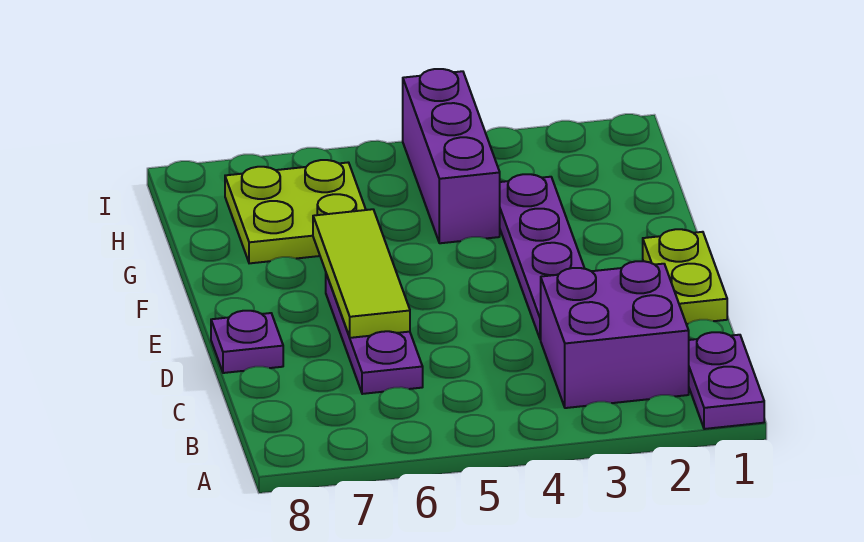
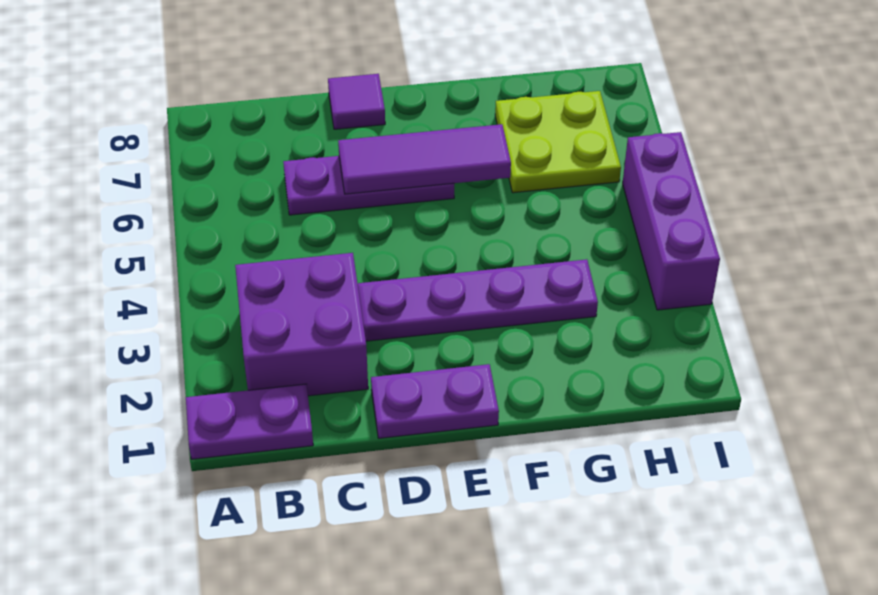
lime 1x2 plate [643,229,727,324] -> purple 1x2 plate [371,364,499,438]
lime 1x3 tile [313,209,410,338] -> purple 1x3 tile [338,124,511,194]
purple 1x1 plate [211,311,283,373] -> purple 1x1 tile [328,74,385,129]
purple 1x3 brick [403,69,500,243] -> purple 1x3 brick turned to [623,132,720,310]

